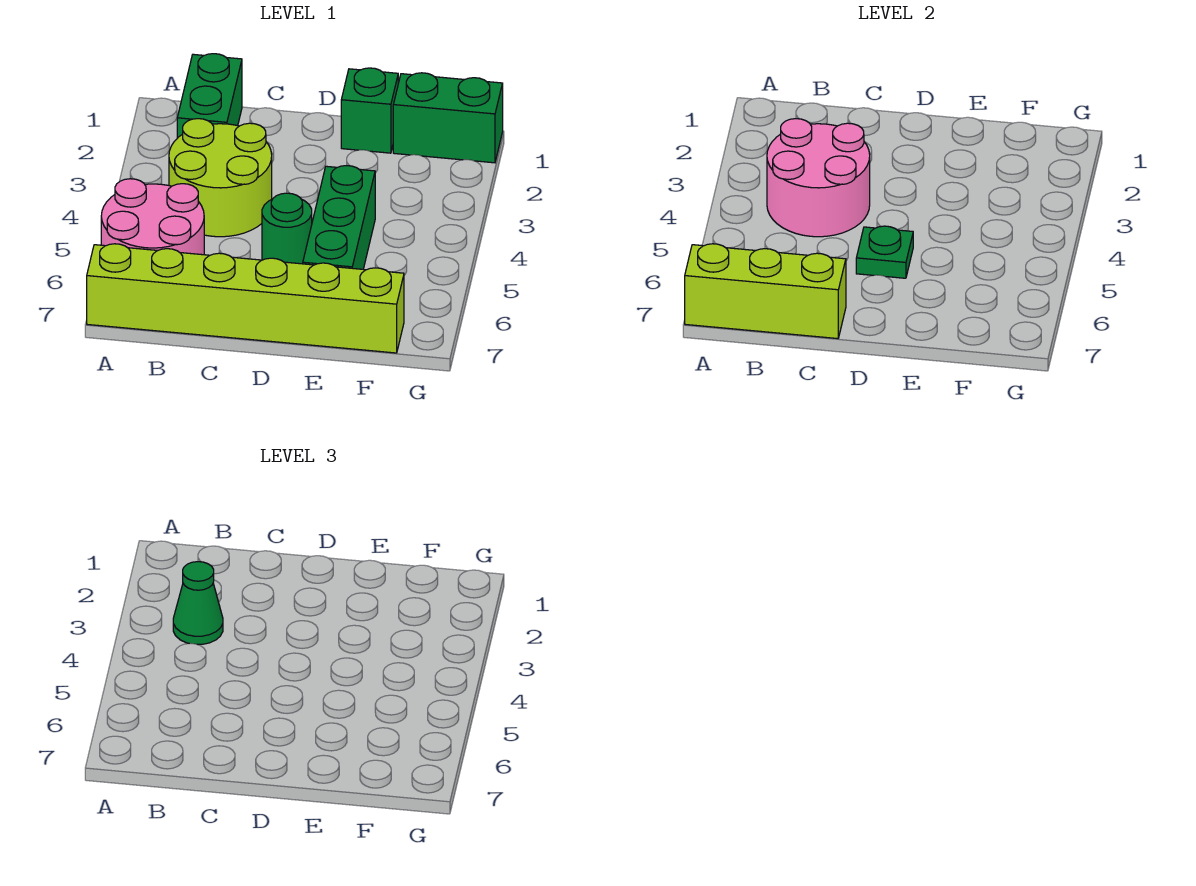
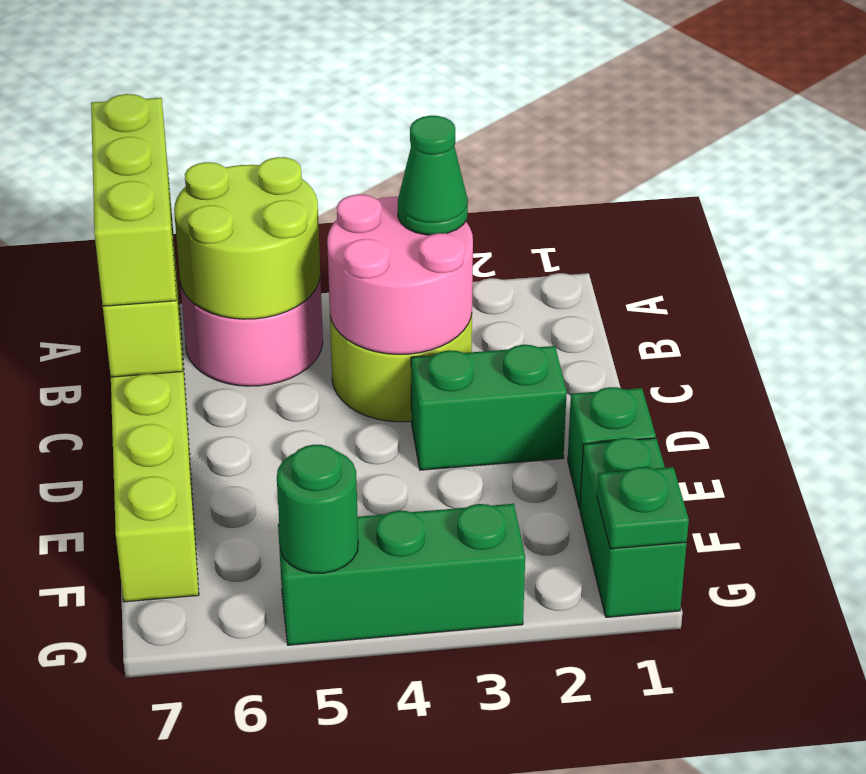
none -> lime 2x2 round brick [174,157,320,319]
none -> lime 1x3 brick [91,94,176,306]
green 1x2 brick [177,54,242,138] -> green 1x2 brick moved to [411,345,567,470]
green 1x1 round brick [262,193,312,264] -> green 1x1 round brick moved to [277,445,358,573]
green 1x1 plate [856,226,913,278] -> green 1x1 plate moved to [597,467,689,549]
green 1x3 brick [303,166,375,269] -> green 1x3 brick moved to [278,504,525,645]

